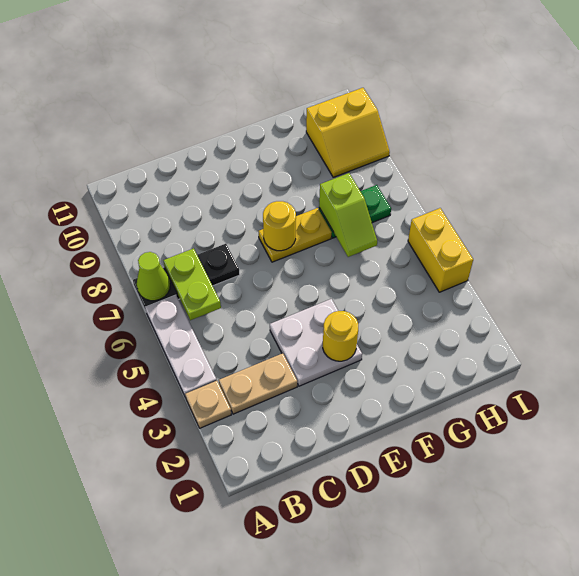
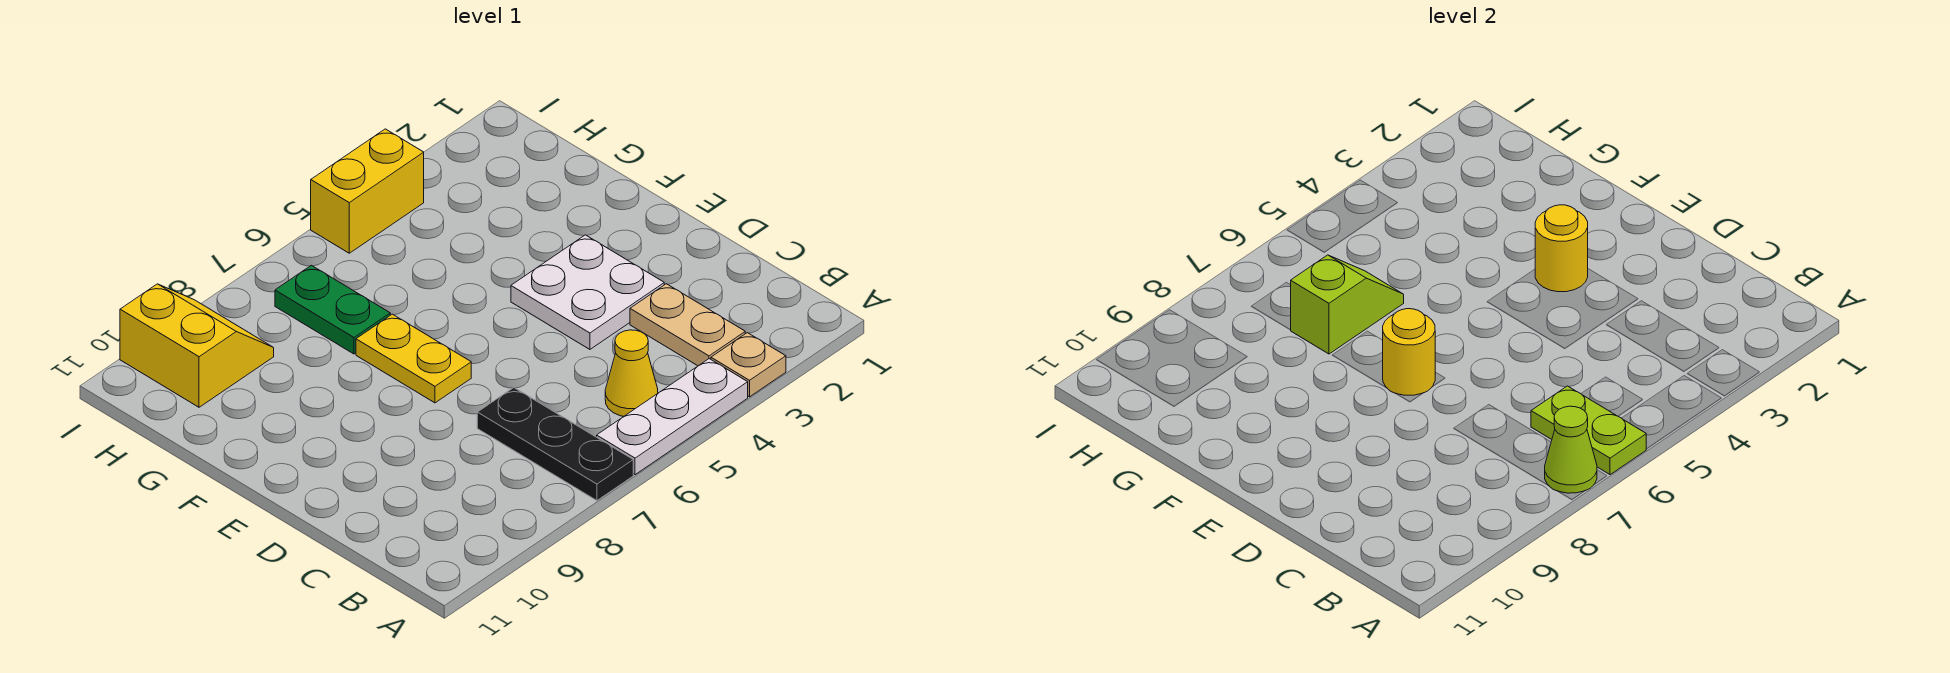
none -> yellow 1x1 cone [605,330,658,416]
lime 1x2 plate [163,248,221,320] -> lime 1x2 plate turned to [1531,386,1646,475]

